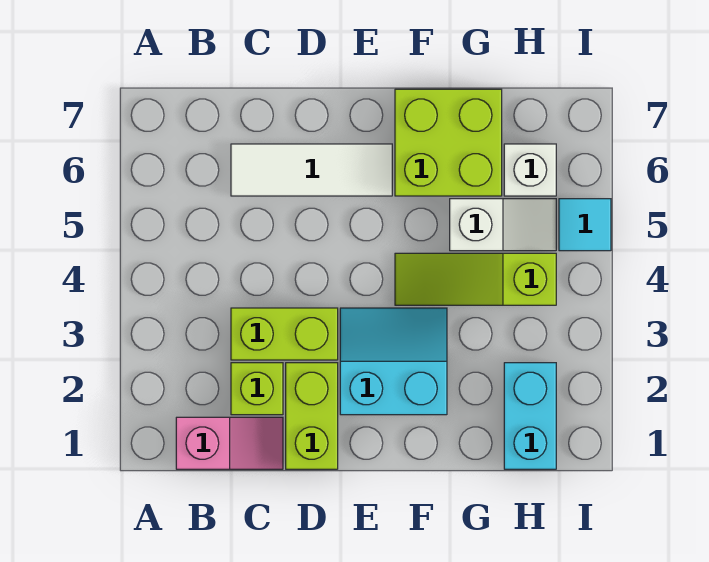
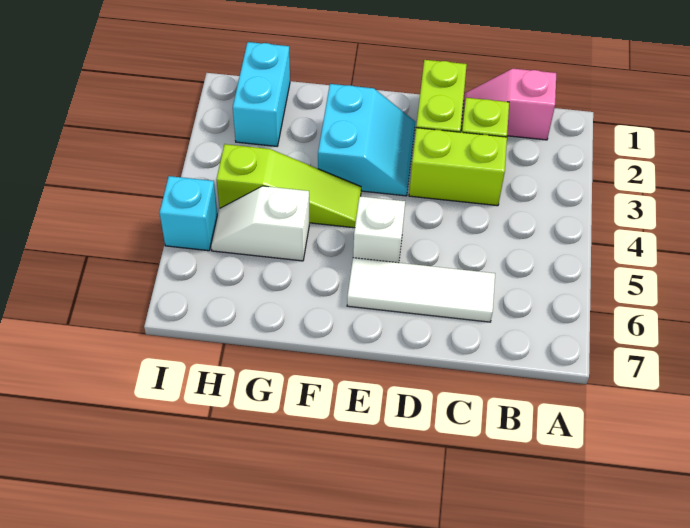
cyan 2x2 slope [340,308,447,415] -> cyan 2x2 slope turned to [318,84,415,196]
lime 2x2 brick [395,89,502,196] -> none
white 1x1 brick [504,144,556,196] -> white 1x1 brick moved to [353,196,405,263]
cyan 1x1 tile [559,199,611,251] -> cyan 1x1 brick [160,176,217,251]

